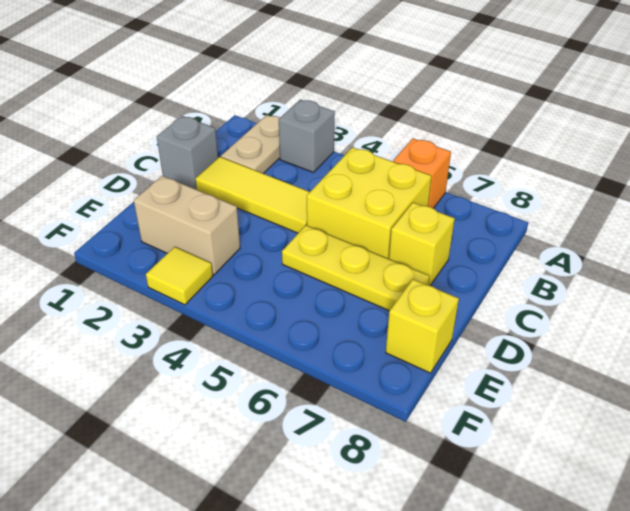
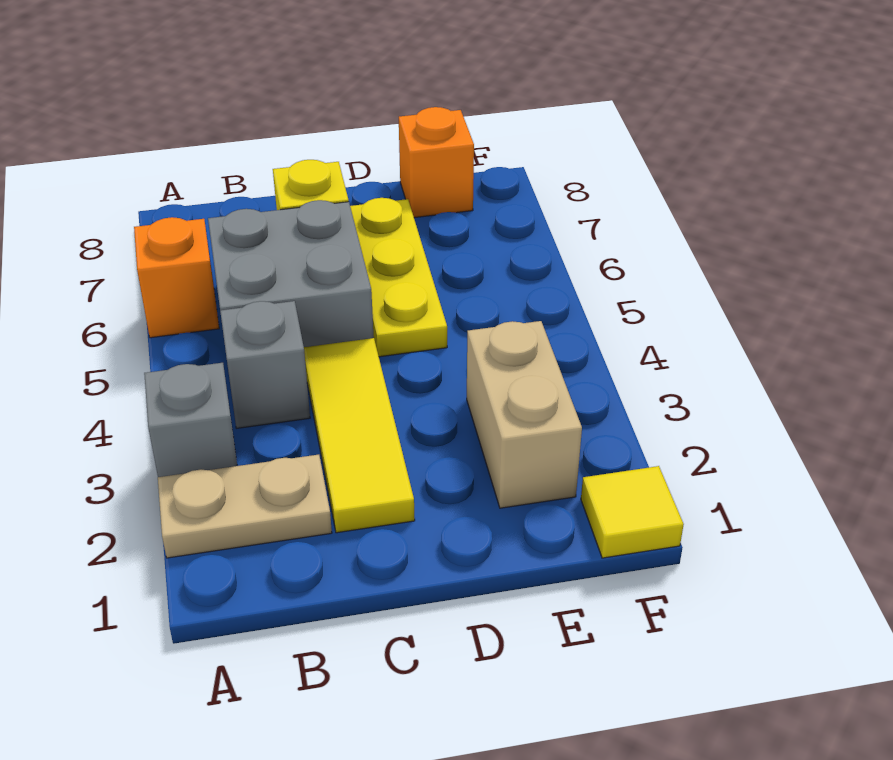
yellow 2x2 brick [307,147,432,259] -> grey 2x2 brick [208,200,374,347]
grey 1x1 brick [157,116,218,190] -> grey 1x1 brick moved to [220,301,310,428]
yellow 1x1 brick [386,279,459,373] -> orange 1x1 brick [399,107,474,218]
yellow 1x1 tile [146,247,213,305] -> yellow 1x1 tile moved to [581,466,684,558]

